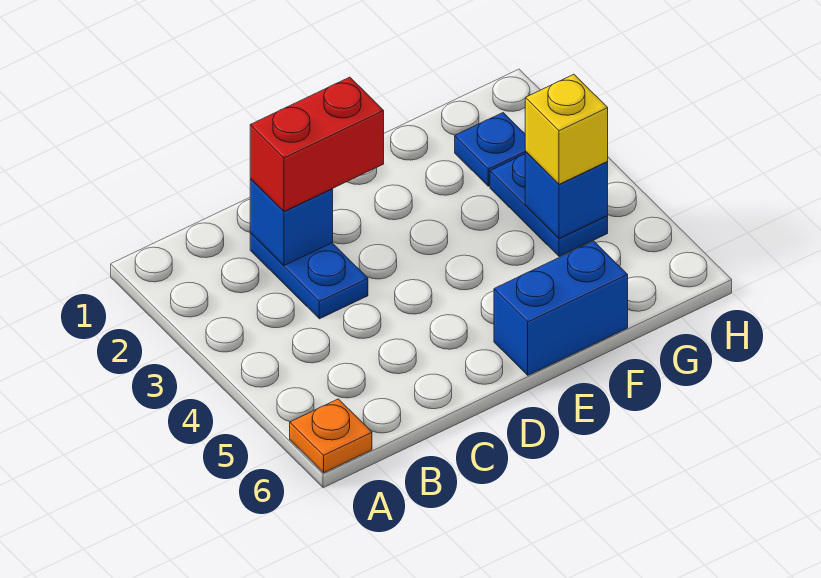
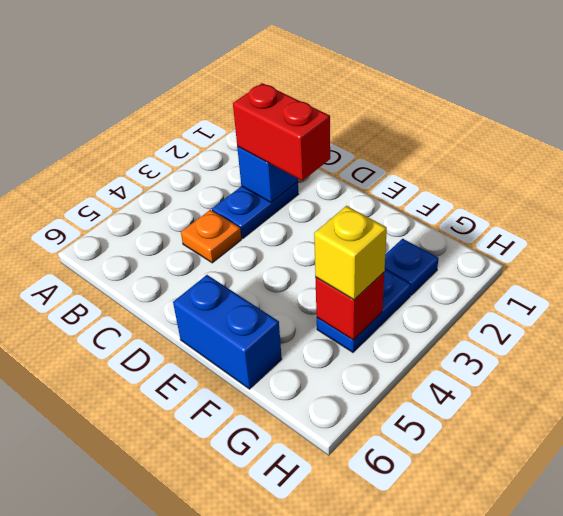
orange 1x1 plate [290,399,372,473] -> orange 1x1 plate moved to [181,210,241,263]
blue 1x1 brick [525,152,608,238] -> red 1x1 brick [315,272,384,340]

